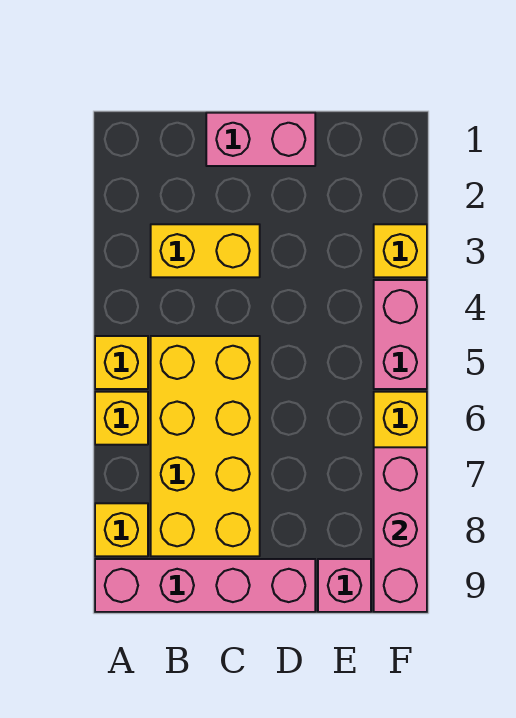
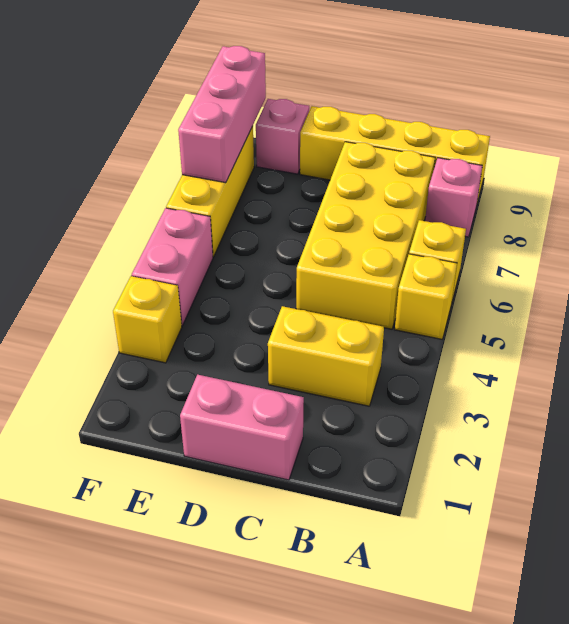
yellow 1x1 brick [95,503,148,556] -> pink 1x1 brick [425,158,482,237]
pink 1x4 brick [95,559,315,612] -> yellow 1x4 brick [300,106,490,203]

